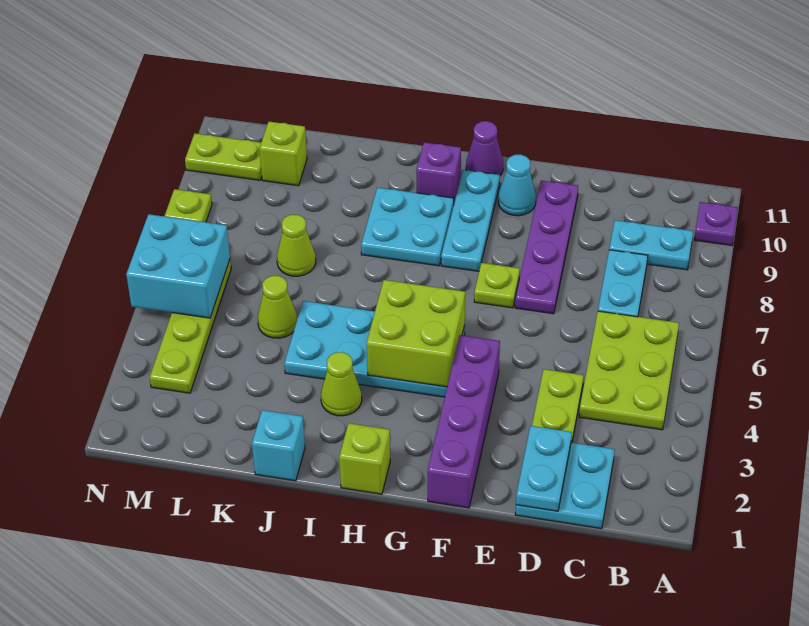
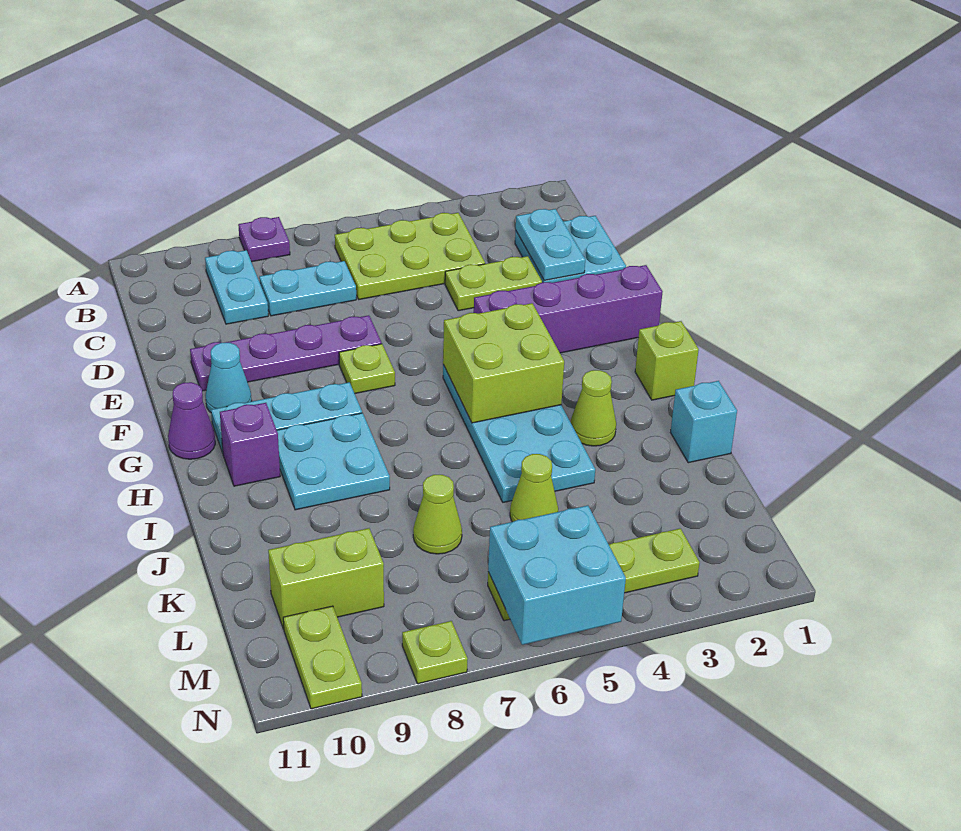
purple 1x1 plate [694,202,738,246] -> purple 1x1 plate moved to [238,217,290,262]
cyan 1x2 plate [516,426,572,511] -> cyan 1x2 plate turned to [516,209,585,280]
lime 1x1 brick [260,122,307,186] -> lime 1x2 brick [268,528,384,629]

